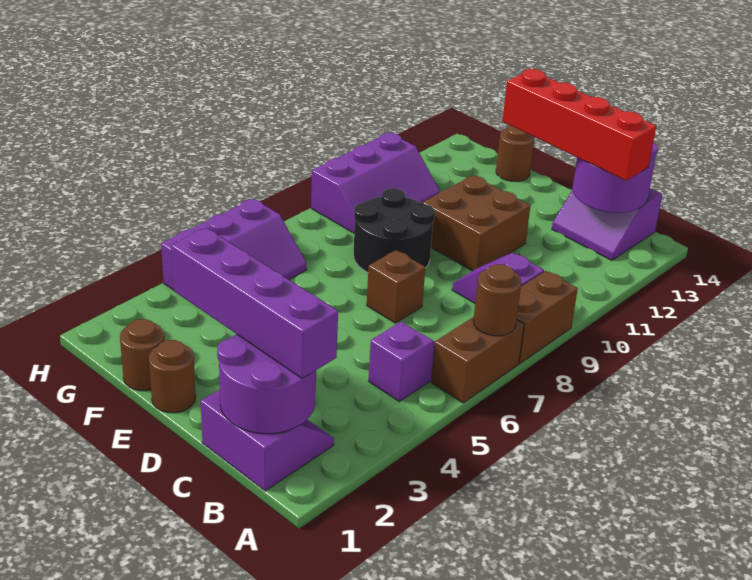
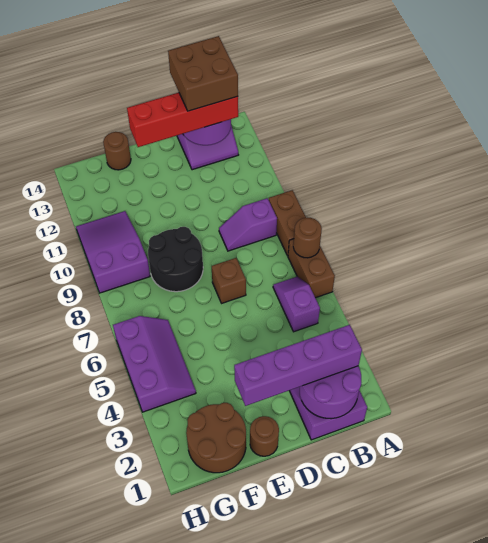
brown 2x2 brick [422,175,531,271] -> brown 2x2 brick moved to [168,36,238,111]
brown 1x1 round brick [120,319,165,391] -> brown 2x2 round brick [186,403,246,473]
purple 2x3 slope [311,133,440,233] -> purple 2x3 slope turned to [76,211,150,293]

